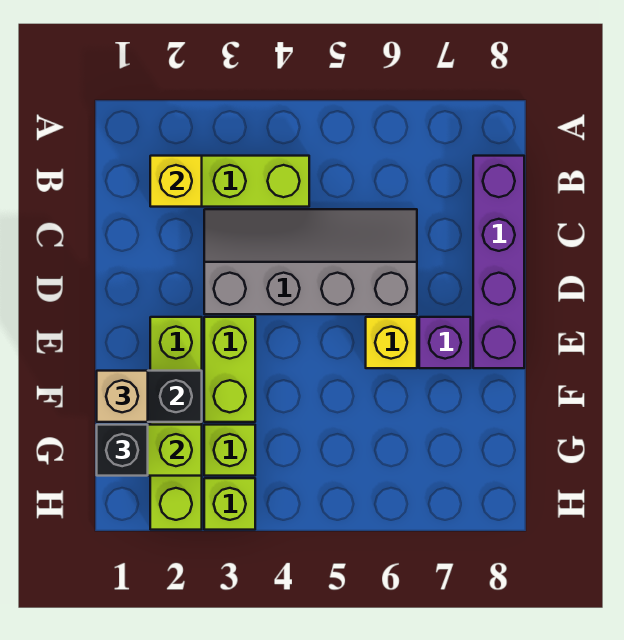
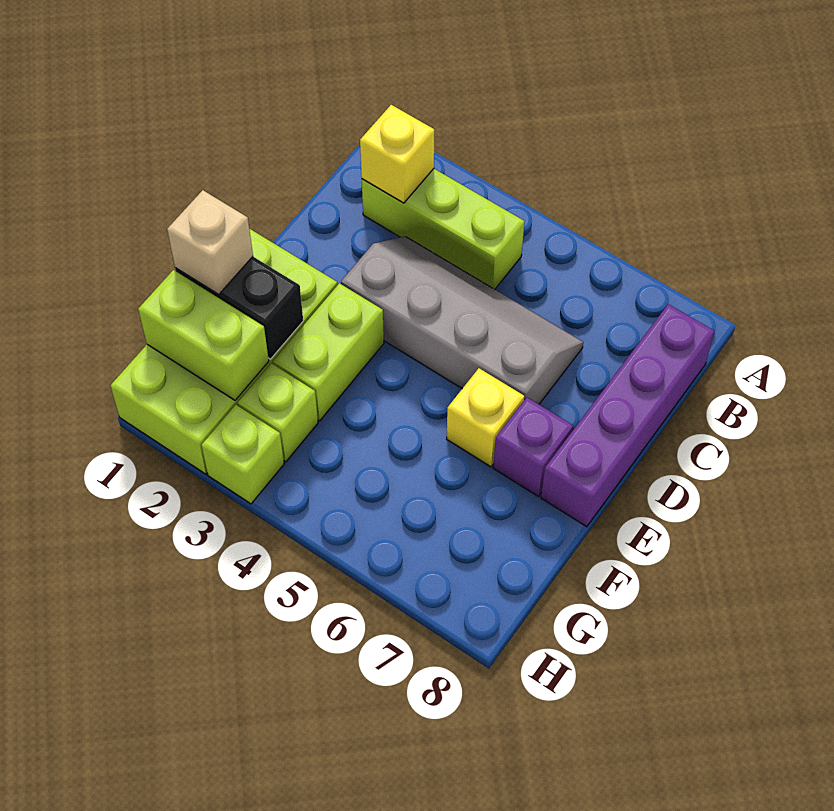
lime 1x4 brick [150,317,202,530] -> lime 2x4 brick [110,229,337,474]
black 1x1 brick [97,425,148,476] -> none

